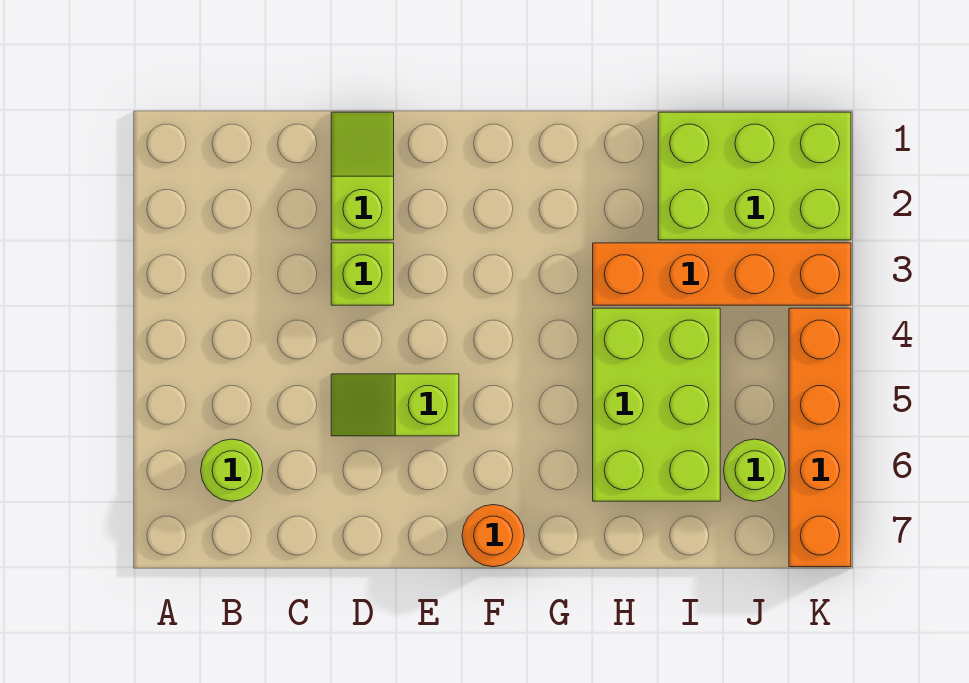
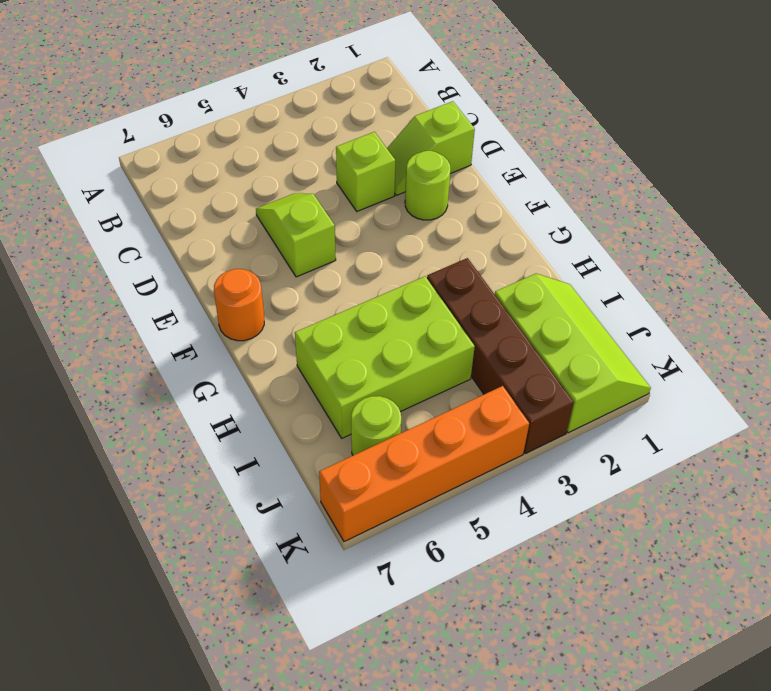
lime 1x1 round brick [201,439,263,501] -> lime 1x1 round brick moved to [405,151,451,220]
lime 1x2 slope [331,112,394,240] -> lime 1x2 slope turned to [387,101,475,195]
orange 1x4 brick [593,243,851,305] -> brown 1x4 brick [427,258,574,453]
lime 2x3 brick [658,112,851,240] -> lime 2x3 slope [495,274,651,433]

